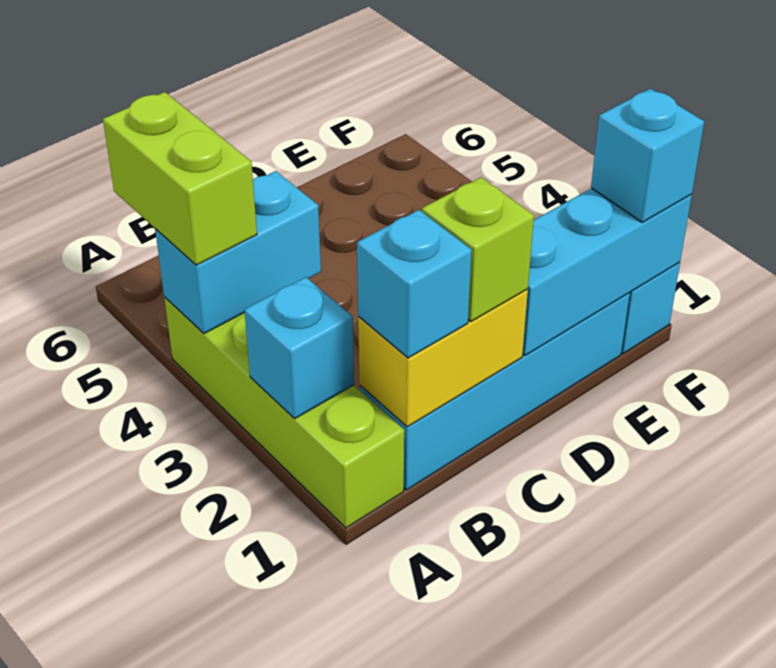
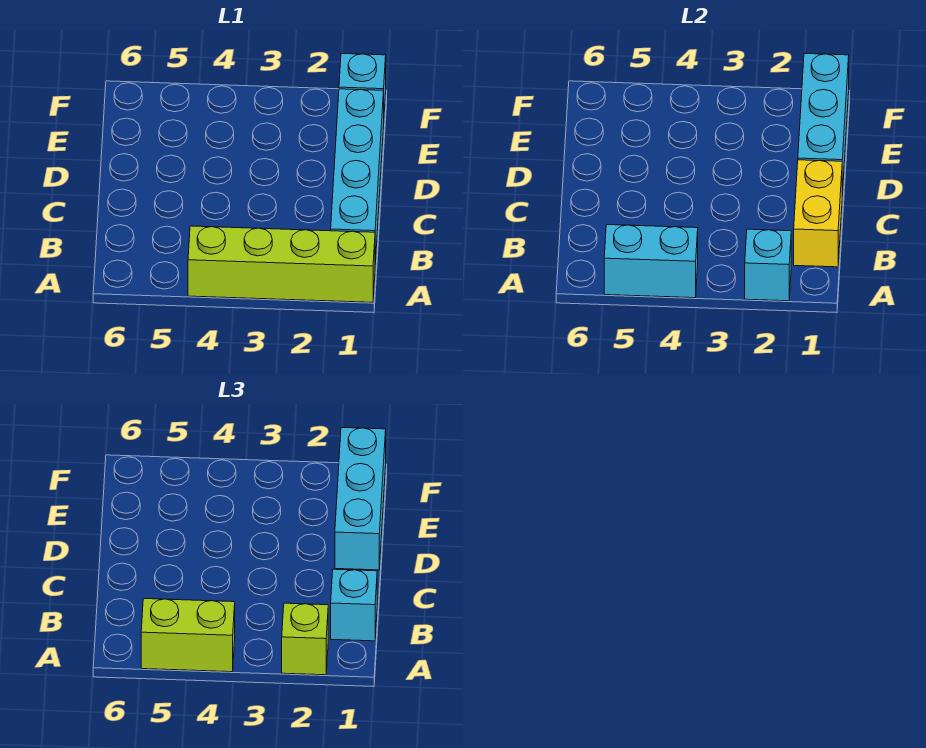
cyan 1x2 brick [155,171,321,334] -> cyan 1x2 brick turned to [604,225,698,298]
lime 1x1 brick [422,177,534,322] -> lime 1x1 brick moved to [282,603,328,675]
cyan 1x1 brick [591,89,704,222] -> cyan 1x3 brick [335,427,386,570]

